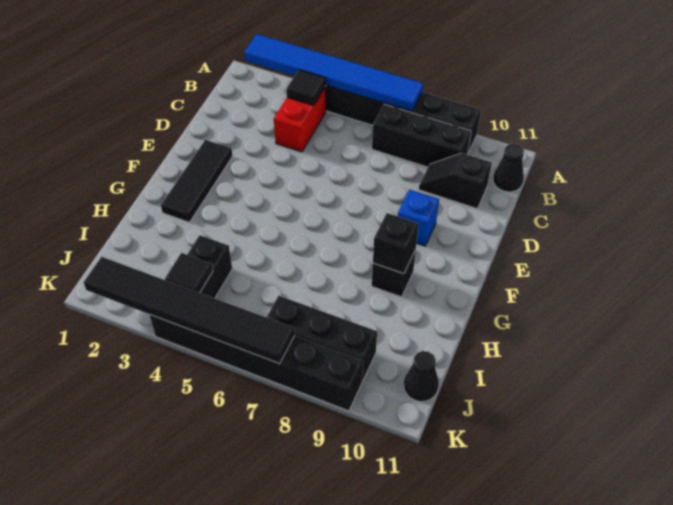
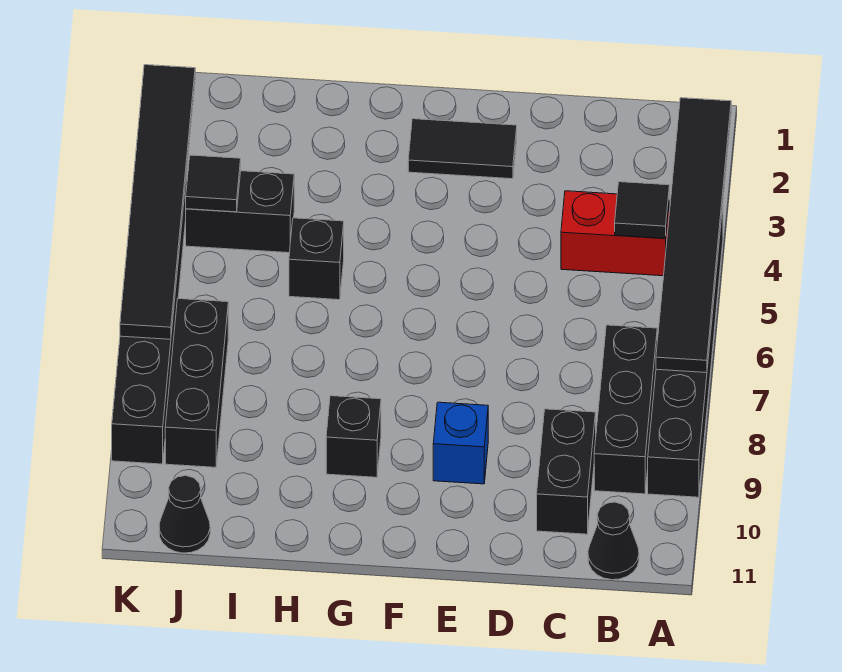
blue 1x6 tile [244,34,423,111] -> black 1x6 tile [656,98,731,373]
black 1x2 slope [419,153,492,209] -> black 1x2 brick [537,409,596,534]
black 1x3 tile [161,140,233,222] -> black 1x2 tile [408,119,517,179]
black 1x1 brick [373,213,419,274] -> black 1x1 brick moved to [289,218,344,300]

